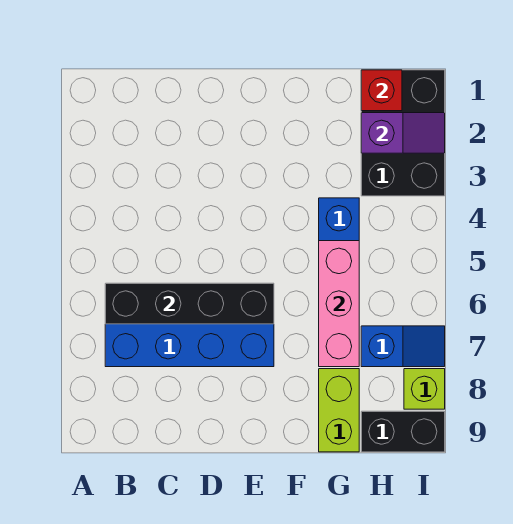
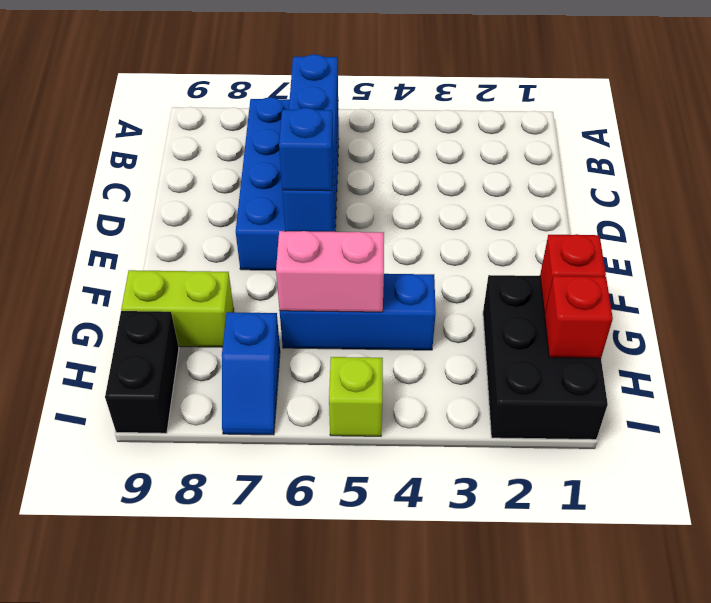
black 1x4 brick [105,283,274,324] -> blue 1x4 brick [282,54,338,232]
none -> blue 1x1 brick [279,108,333,191]
none -> red 1x1 brick [540,234,606,314]
pink 1x3 brick [319,241,359,367] -> pink 1x2 brick [276,231,384,312]
black 2x3 brick [361,70,445,196] -> black 2x3 brick turned to [483,275,608,440]
purple 1x2 slope [361,113,445,153] -> none
lime 1x1 brick [404,369,445,409] -> lime 1x1 brick moved to [329,357,383,436]

